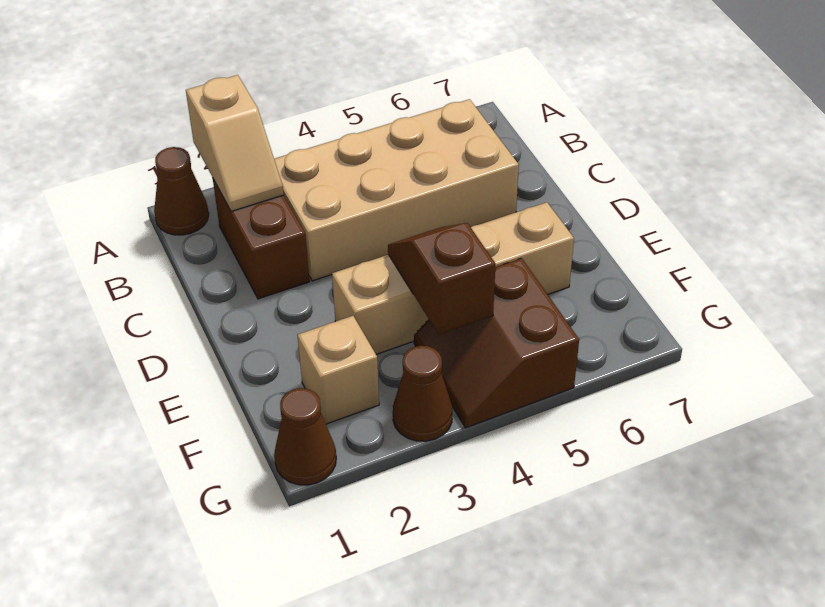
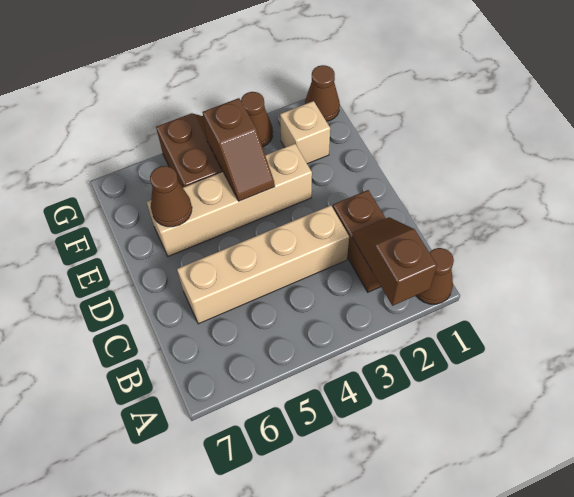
tan 1x2 slope [186,75,284,211] -> brown 1x2 slope [352,217,437,306]
tan 2x4 brick [274,99,519,281] -> tan 1x4 brick [177,205,349,324]
none -> brown 1x1 cone [150,166,192,227]

